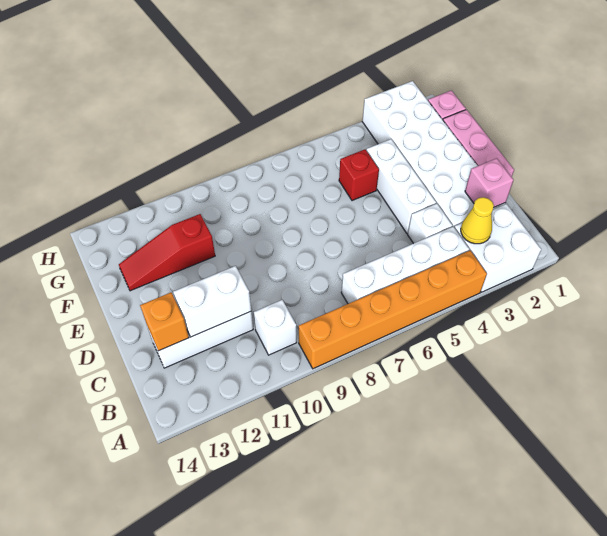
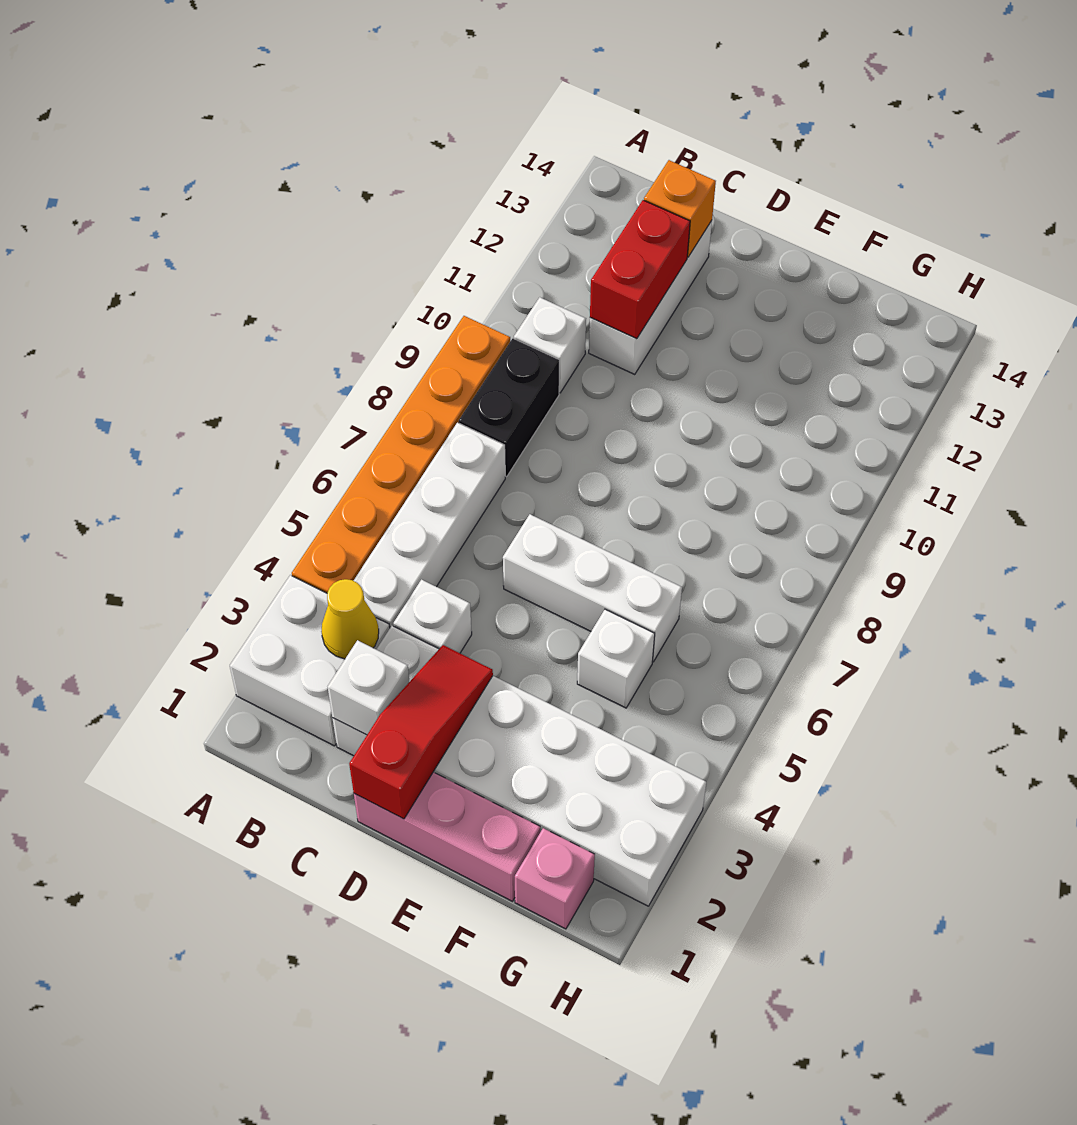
none -> black 1x2 brick [459,339,559,477]
pink 1x1 brick [465,158,513,207] -> white 1x1 brick [328,640,409,735]
white 1x2 brick [173,266,251,337] -> red 1x2 brick [590,200,690,339]
white 1x3 brick [366,139,436,234] -> white 1x3 brick moved to [503,514,682,662]
red 1x1 brick [339,149,379,201] -> white 1x1 brick [577,609,655,708]
red 1x3 slope [119,214,215,291] -> red 1x3 slope moved to [349,645,493,819]

